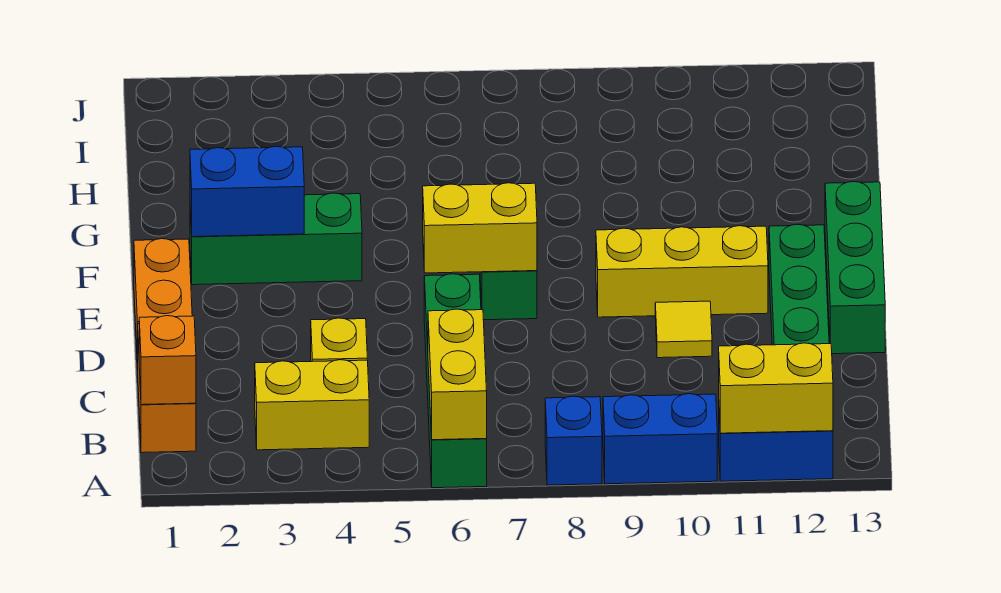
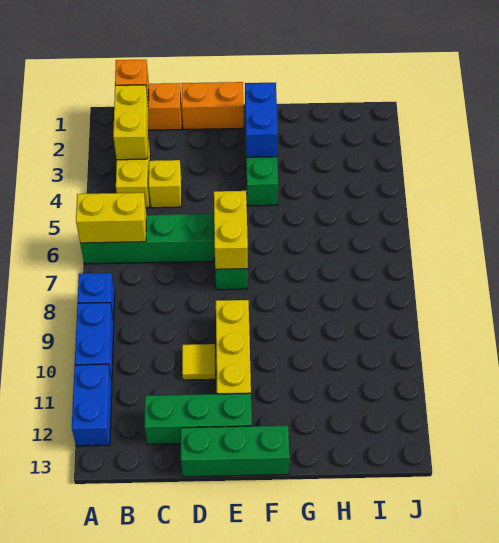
yellow 1x2 brick [719,343,833,433] -> yellow 1x2 brick moved to [113,85,148,160]

